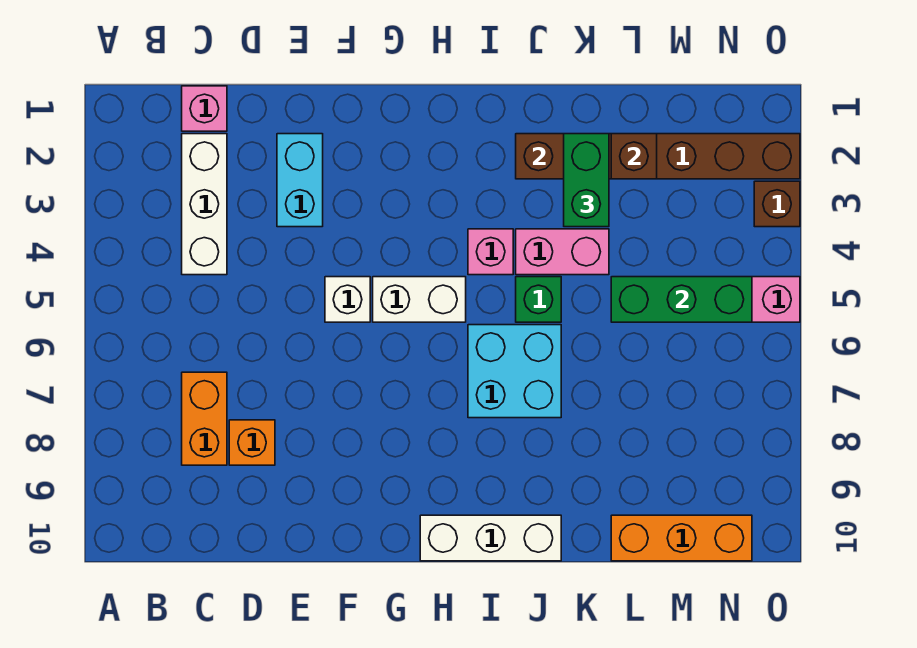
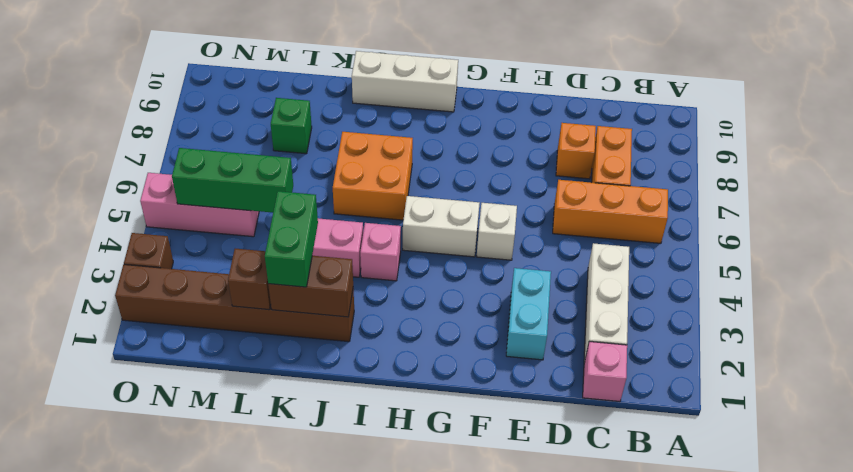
cyan 2x2 brick [468,325,561,418] -> orange 2x2 brick [333,132,413,220]
green 1x1 brick [516,277,561,322] -> green 1x1 brick moved to [271,98,312,154]
orange 1x3 brick [611,515,752,561] -> orange 1x3 brick moved to [553,180,668,243]

